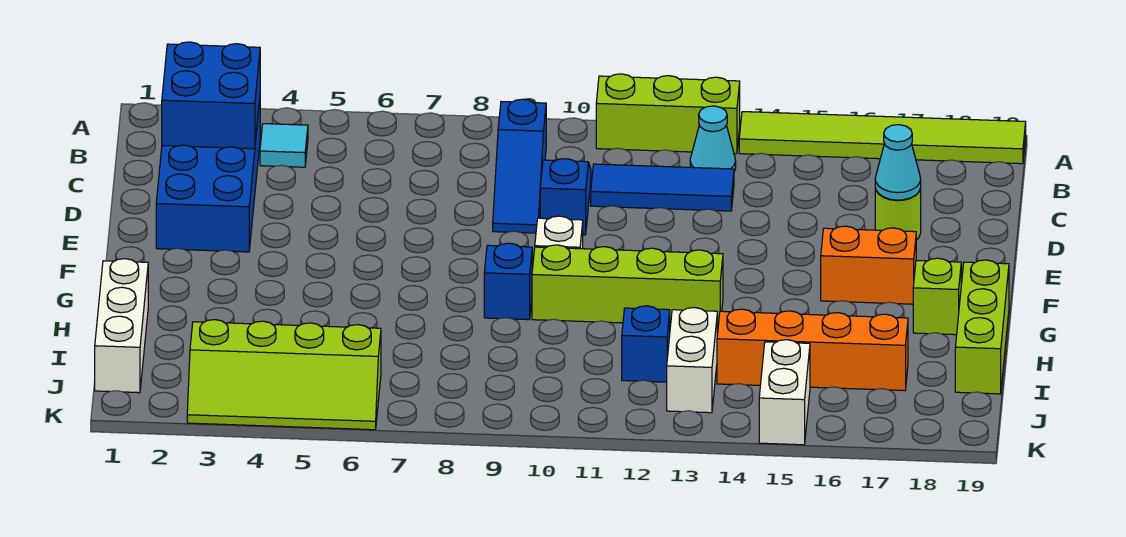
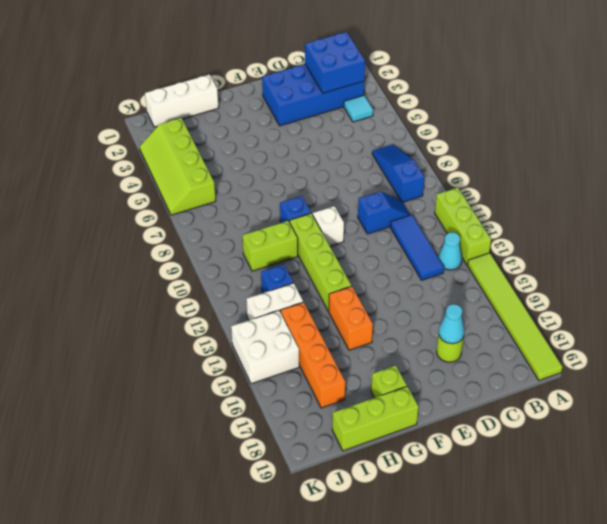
blue 1x3 slope [493,99,546,233] -> blue 1x3 slope turned to [372,144,424,202]
orange 1x2 brick [821,226,916,304] -> orange 1x2 brick moved to [328,286,373,350]
none -> lime 1x2 brick [242,221,298,271]
white 1x2 brick [759,340,810,445] -> white 2x2 brick [231,310,299,384]

